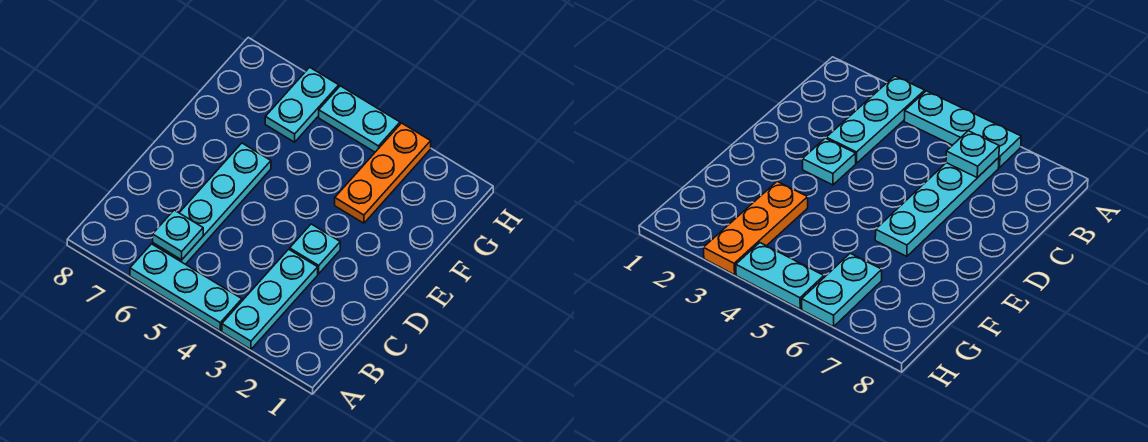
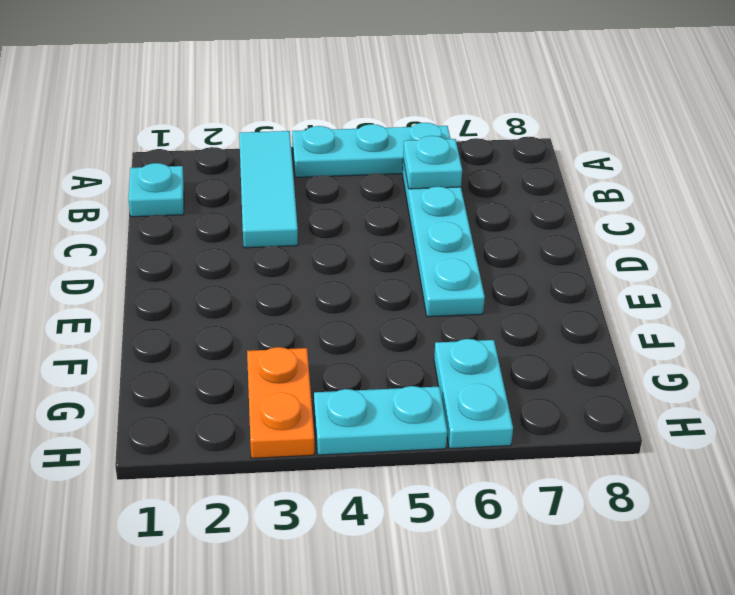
cyan 1x3 plate [222,249,318,349] -> cyan 1x3 tile [239,131,298,248]
cyan 1x1 plate [290,224,340,274] -> cyan 1x1 plate moved to [129,163,184,217]
orange 1x3 plate [335,123,431,223] -> orange 1x2 plate [247,347,314,458]

